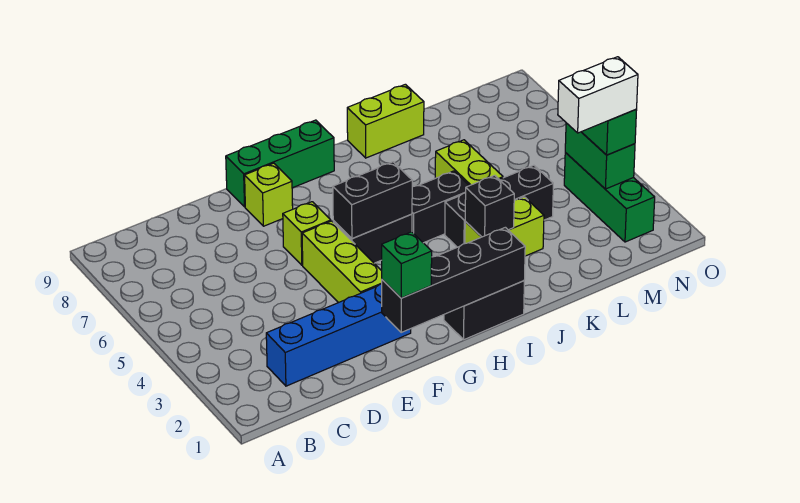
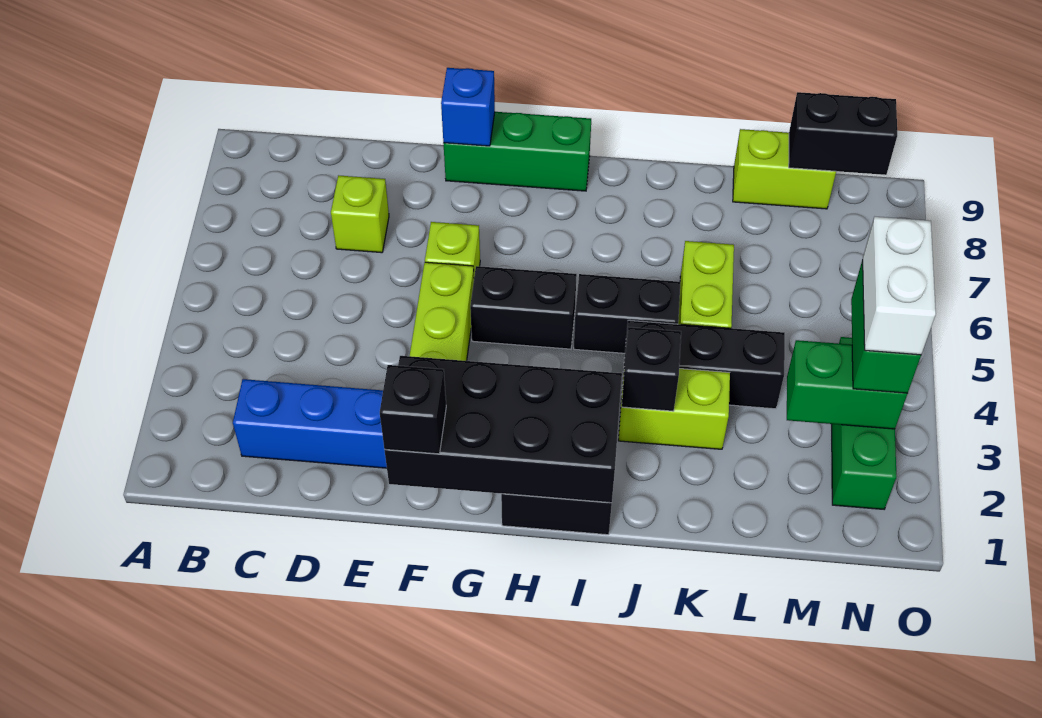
black 1x4 brick [382,227,525,332] -> black 2x4 brick [385,356,622,503]
green 1x1 brick [382,232,432,298] -> black 1x1 brick [380,365,446,454]
lime 1x1 brick [245,163,293,226] -> lime 1x1 brick moved to [331,175,389,253]
none -> blue 1x1 brick [441,68,495,146]
black 1x2 brick [333,162,412,239] -> black 1x2 brick moved to [789,92,897,175]
lime 1x2 brick [347,84,424,158] -> lime 1x2 brick moved to [733,129,836,209]
white 1x2 brick [558,57,638,133] -> white 1x2 brick turned to [863,217,936,355]
green 1x2 brick [565,123,635,189] -> green 1x2 brick turned to [787,340,907,429]

